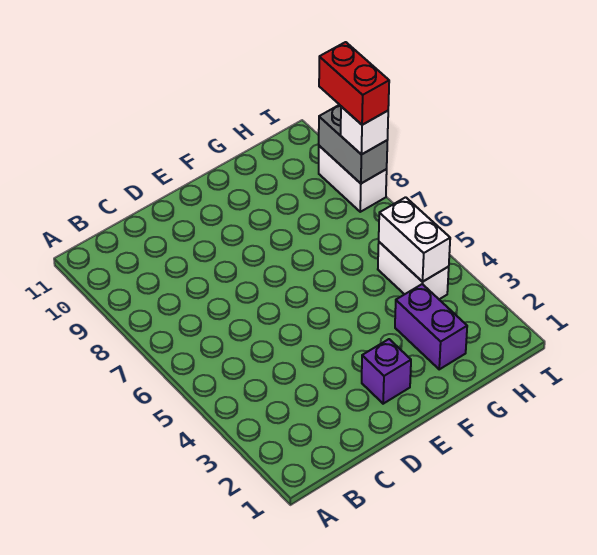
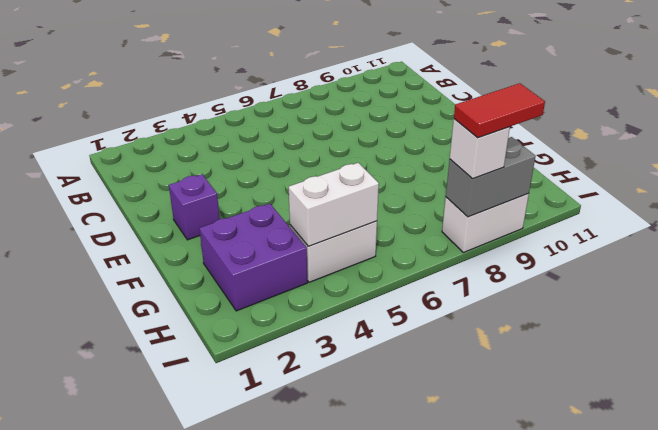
purple 1x2 brick [395,284,467,369] -> purple 2x2 brick [199,204,307,311]
red 1x2 brick [319,42,389,125] -> red 1x2 tile [454,83,545,138]

